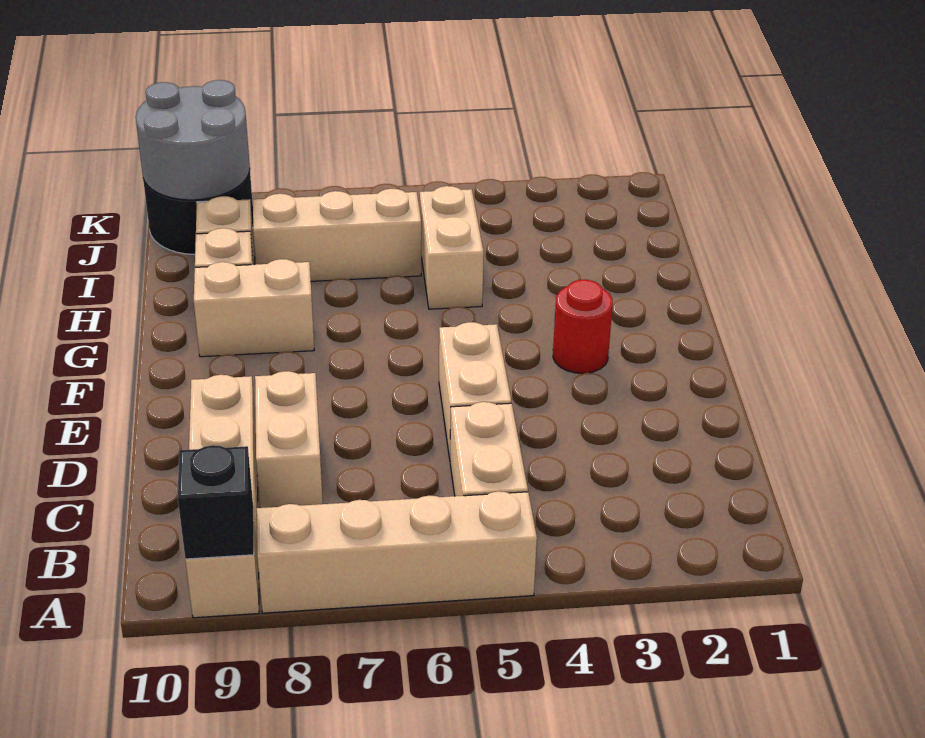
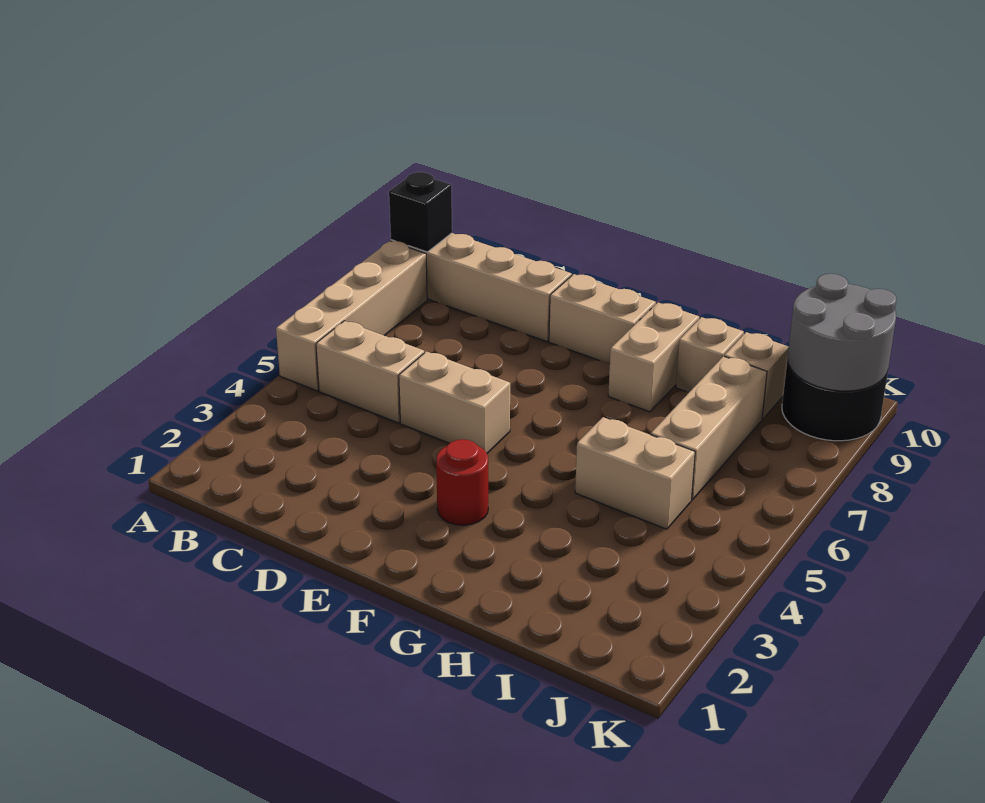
tan 1x2 brick [255,371,323,508] -> tan 1x2 brick moved to [549,274,656,364]

